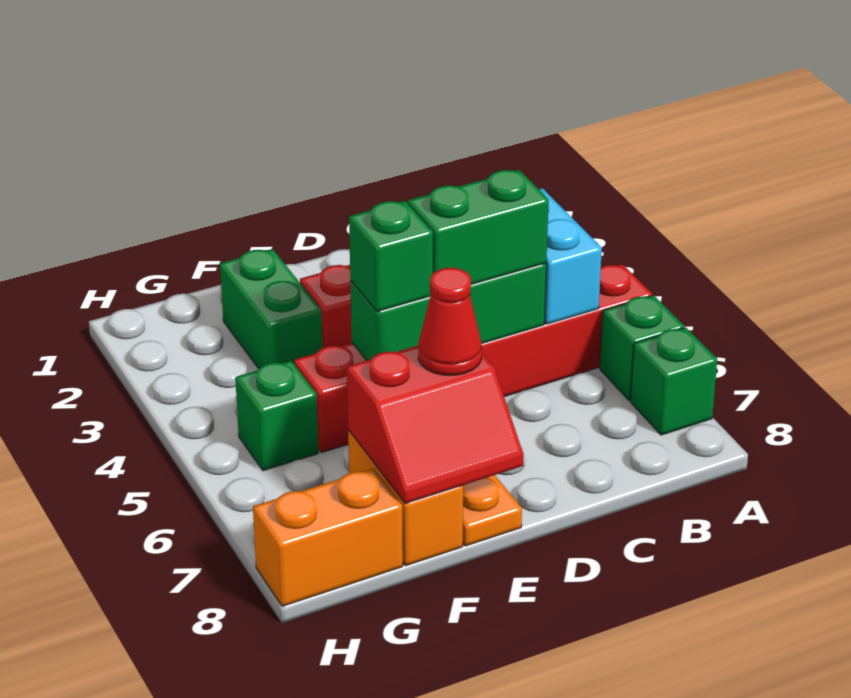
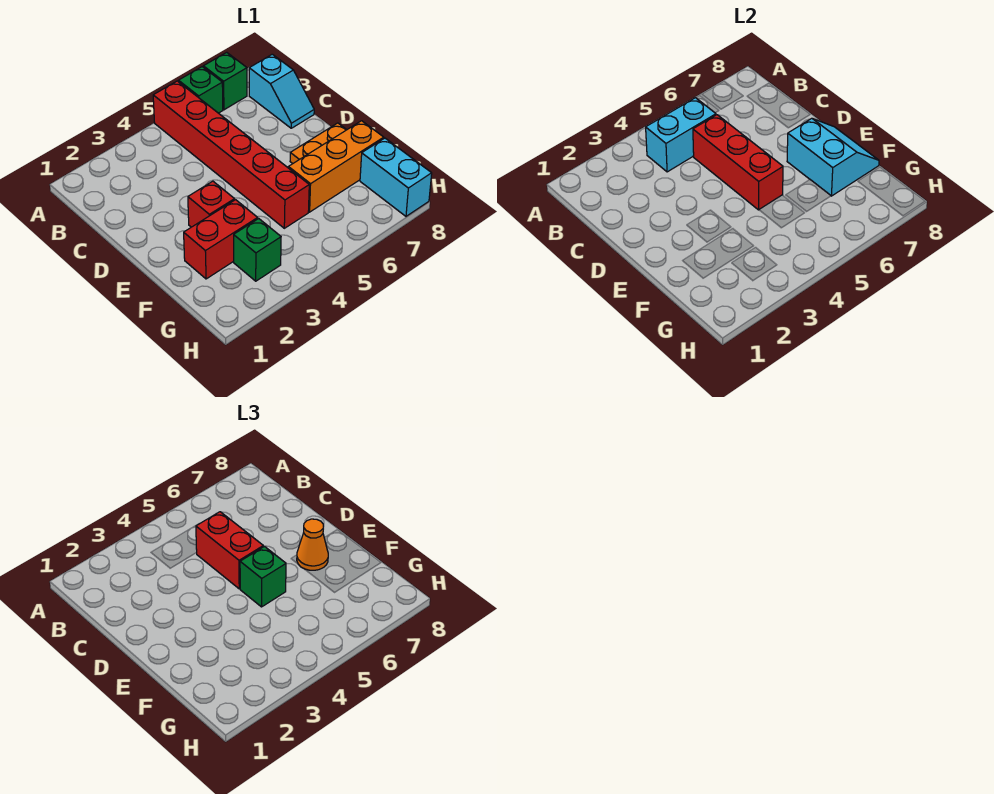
none -> cyan 1x2 slope [249,54,314,128]
green 1x3 brick [350,263,546,361] -> red 1x3 brick [693,115,783,210]
green 1x2 brick [408,170,549,285] -> red 1x2 brick [196,512,263,589]
red 2x2 slope [347,346,524,504] -> cyan 2x2 slope [787,118,879,196]
red 1x1 cone [418,268,482,375] -> orange 1x1 cone [297,519,328,570]
green 1x2 brick [220,249,323,369] -> red 1x2 brick [184,200,258,279]
orange 1x2 brick [348,430,463,566] -> orange 1x3 brick [288,121,384,212]
green 1x1 brick [235,361,318,471] -> green 1x1 brick moved to [234,219,281,281]
orange 1x2 brick [253,469,403,606] -> cyan 1x2 brick [360,138,432,216]

